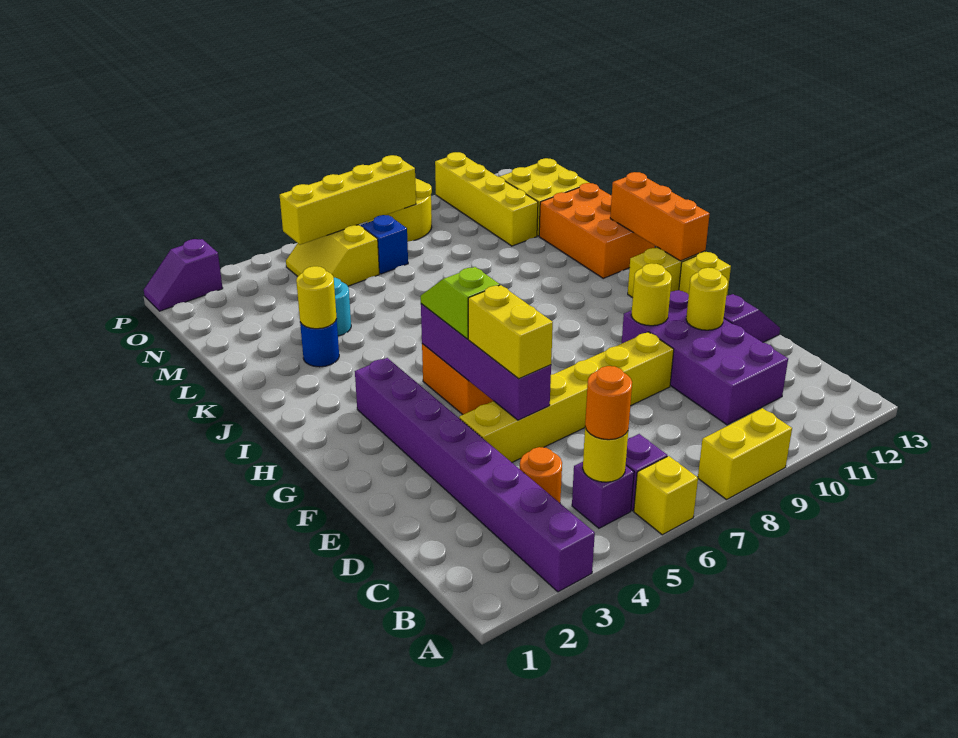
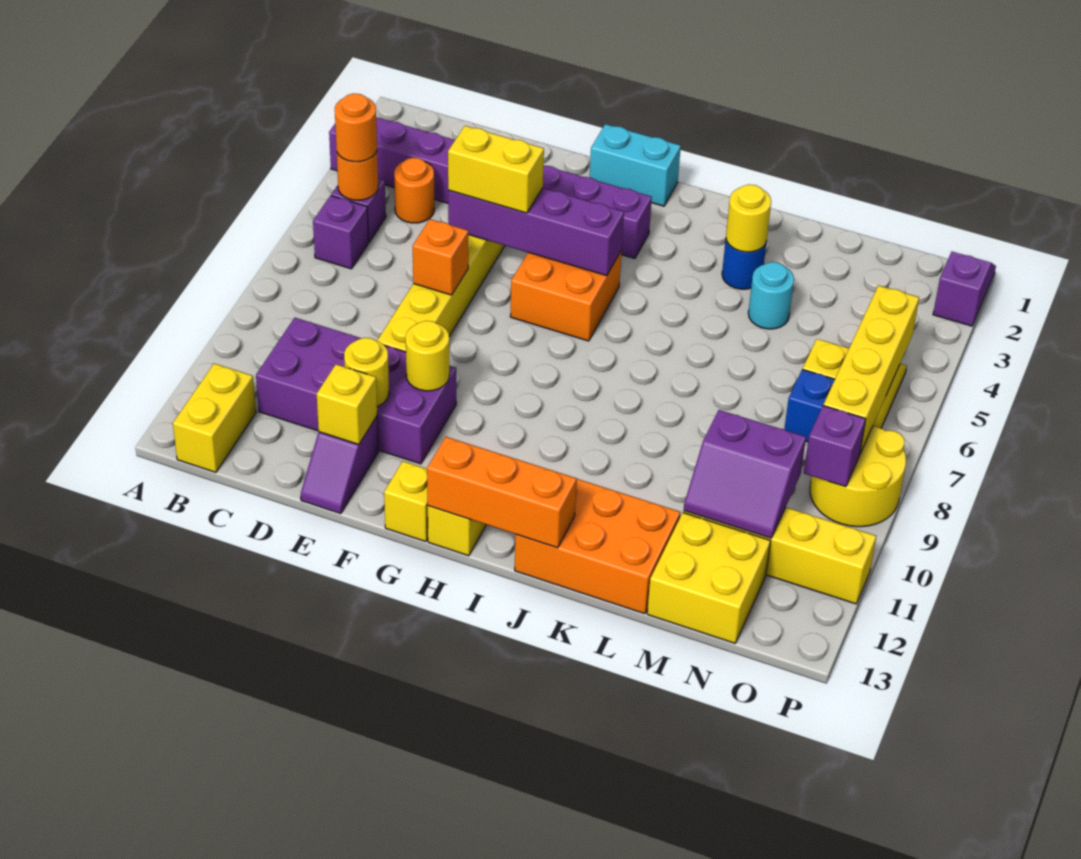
yellow 1x1 brick [634,456,698,535] -> yellow 1x1 brick moved to [317,364,377,445]
yellow 1x2 brick [698,408,792,500] -> yellow 1x2 brick moved to [173,363,256,472]
yellow 1x1 round brick [583,427,628,482] -> orange 1x1 round brick [337,151,378,200]
none -> orange 1x1 brick [413,219,468,295]
none -> cyan 1x2 brick [590,124,681,206]
lime 1x2 slope [421,267,500,339] -> none
none -> purple 2x2 slope [684,410,806,538]
none -> purple 1x1 brick [804,406,866,487]

